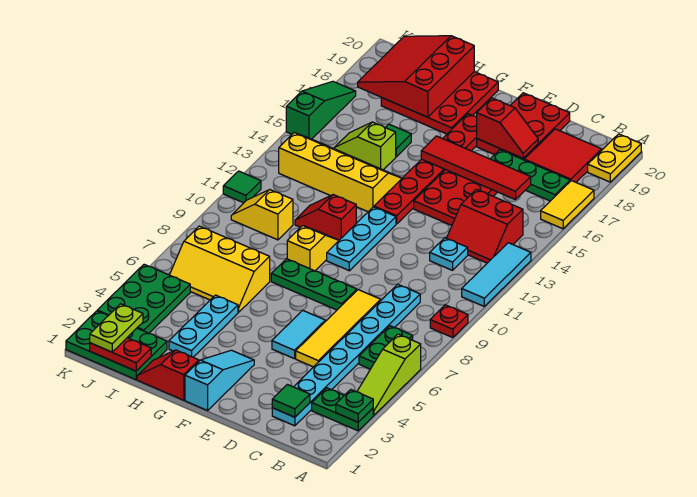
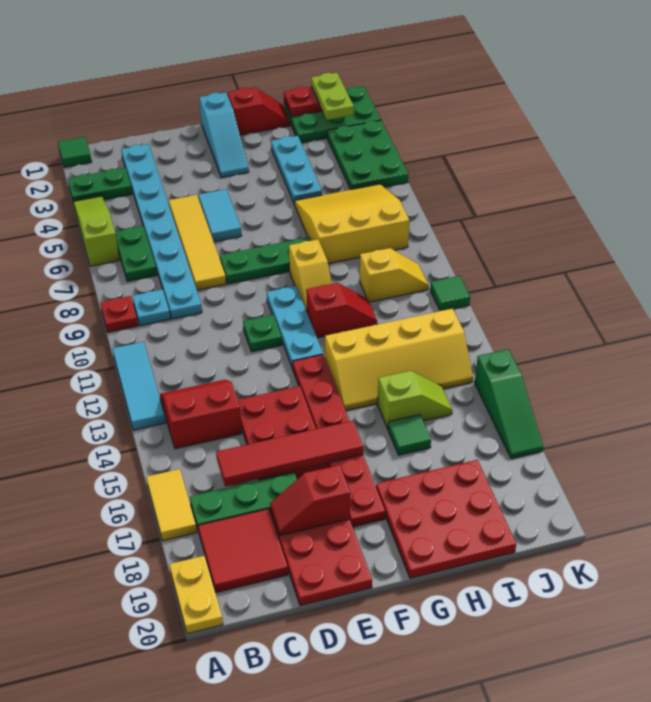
green 1x1 plate [336,390,373,422] -> green 1x1 plate moved to [243,315,282,352]
green 1x1 tile [272,384,310,417] -> green 1x1 tile moved to [58,137,92,168]
cyan 1x1 plate [430,238,468,270] -> cyan 1x1 plate moved to [133,289,170,326]
yellow 2x3 slope [170,226,270,312] -> yellow 3x3 slope [294,184,409,264]
red 3x3 slope [358,36,474,117] -> none

